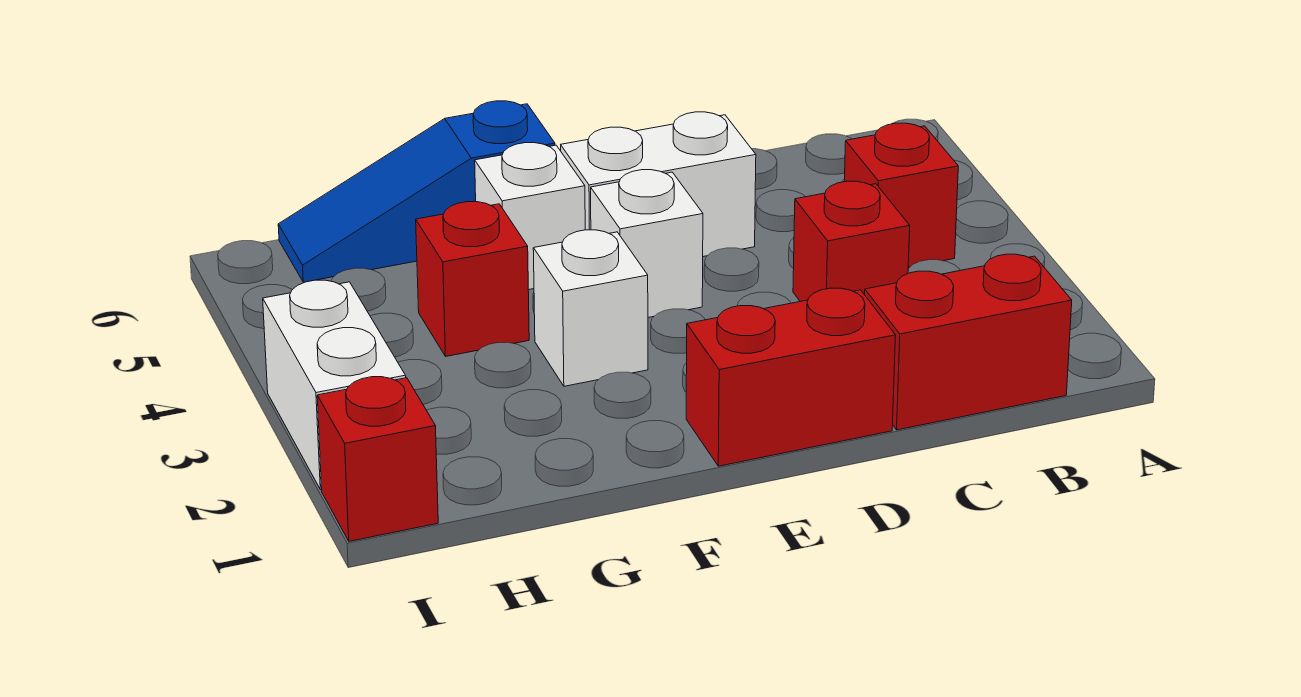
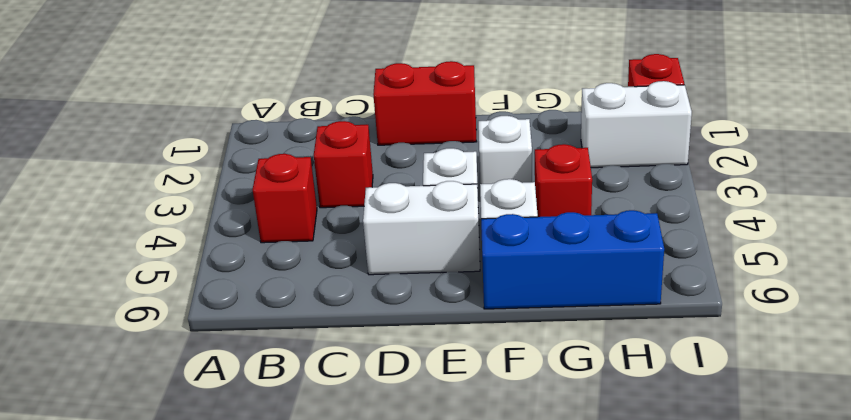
red 1x2 brick [865,254,1072,430] -> none
blue 1x3 slope [278,101,555,282] -> blue 1x3 brick [481,210,664,309]
white 1x2 brick [263,280,406,490] -> white 1x2 brick turned to [581,81,692,168]

